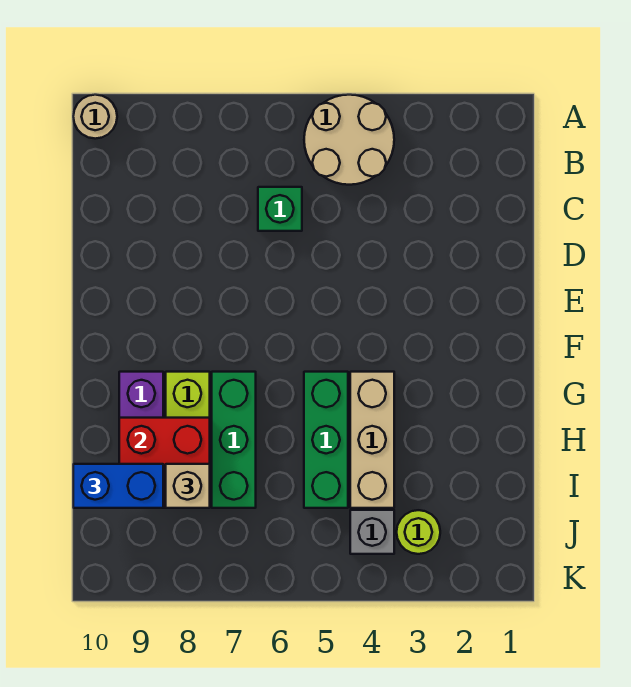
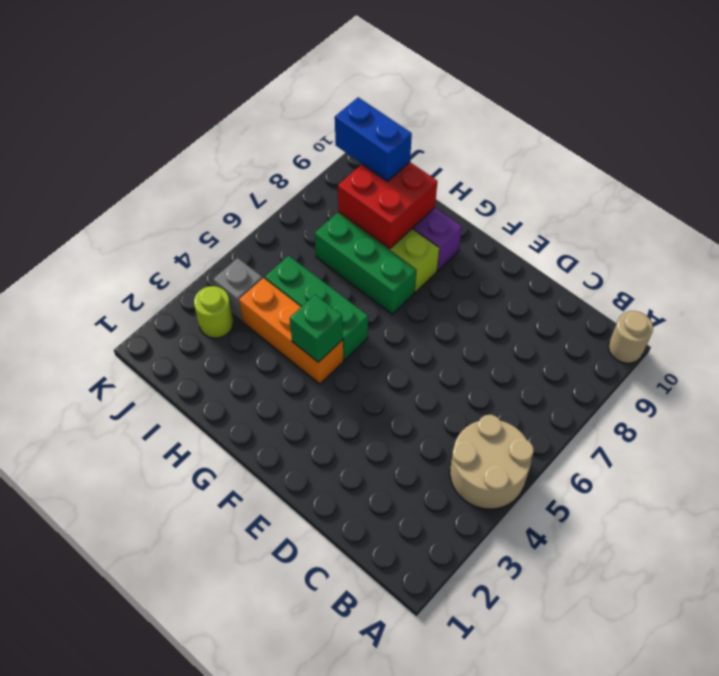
green 1x1 brick [258,187,302,231] -> green 1x1 brick moved to [290,295,343,362]
tan 1x3 brick [350,372,394,508] -> orange 1x3 brick [239,278,343,384]
tan 1x1 brick [166,464,210,508] -> none
blue 1x2 brick [73,464,163,508] -> blue 1x2 brick turned to [335,97,412,181]

